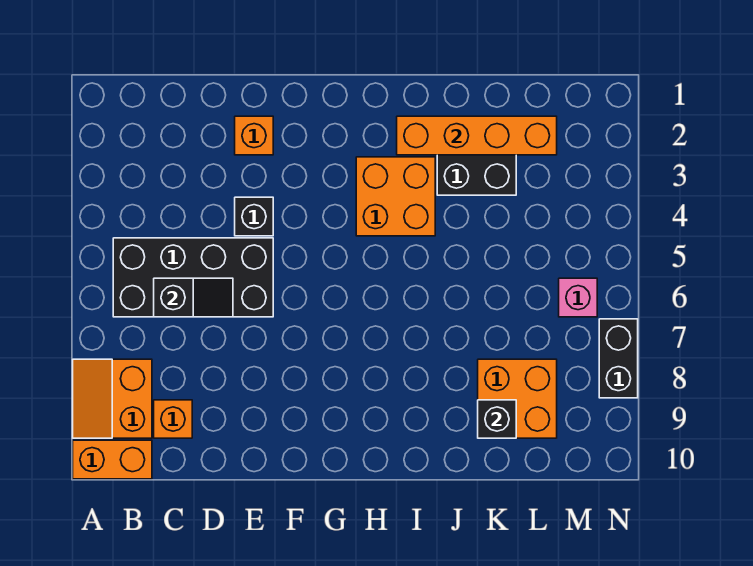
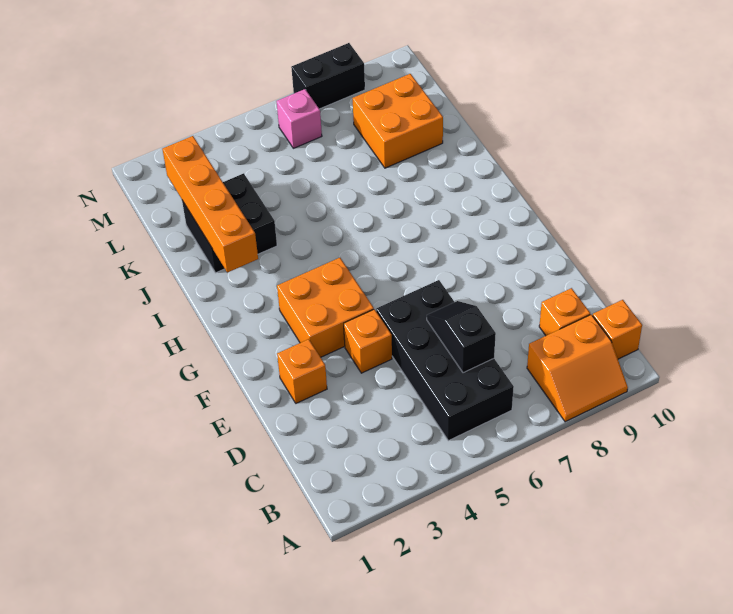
orange 1x2 brick [73,440,152,479] -> orange 1x1 brick [593,300,642,359]
black 1x1 brick [235,197,273,236] -> orange 1x1 brick [344,309,392,373]
orange 2x2 brick [356,157,435,236] -> orange 2x2 brick moved to [277,258,374,357]
black 1x1 brick [478,400,516,438] -> none

